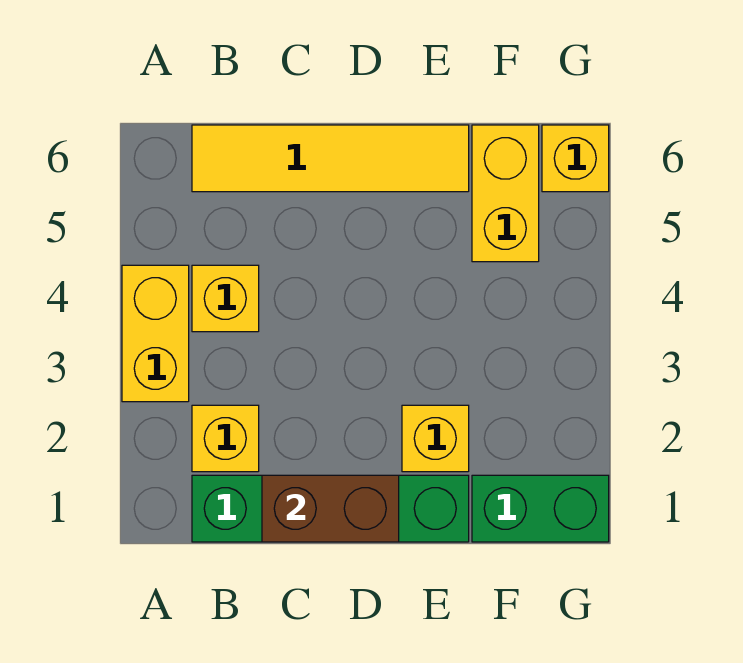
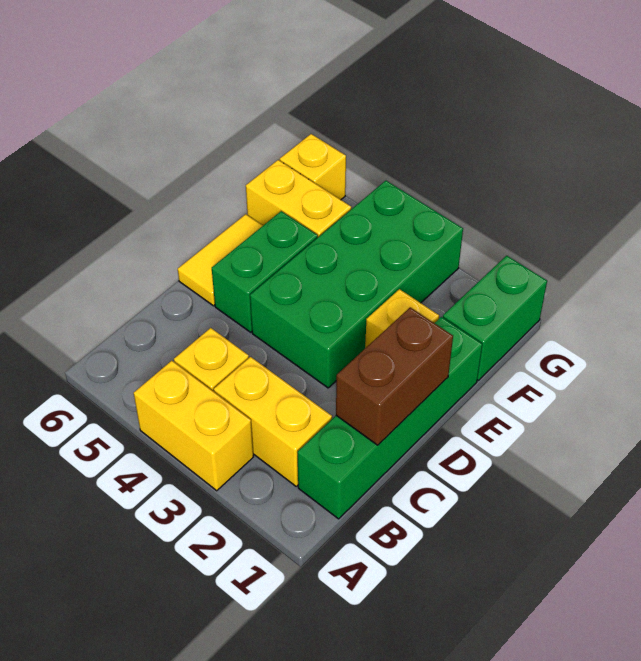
yellow 1x1 brick [192,405,259,472] -> yellow 1x2 brick [214,357,332,486]
yellow 1x4 tile [192,125,469,192] -> yellow 1x2 tile [178,214,263,306]
none -> green 2x4 brick [250,181,463,388]
none -> green 1x2 brick [212,211,318,332]

